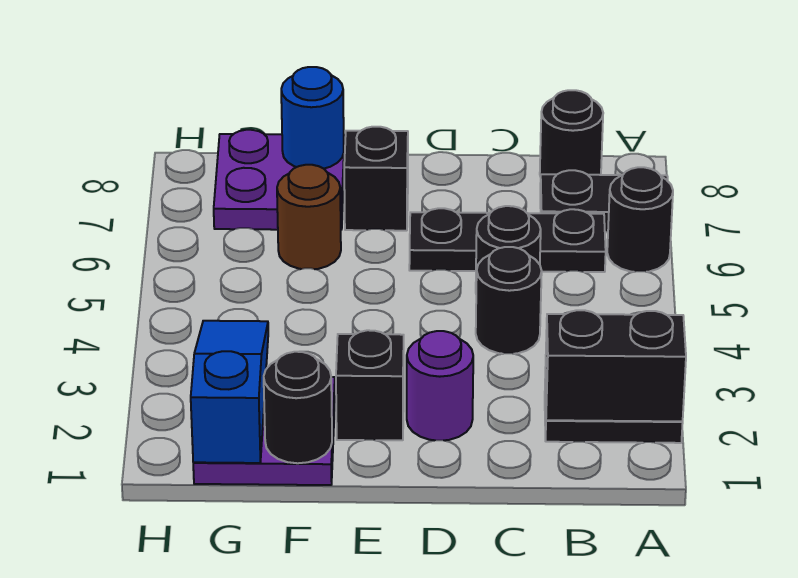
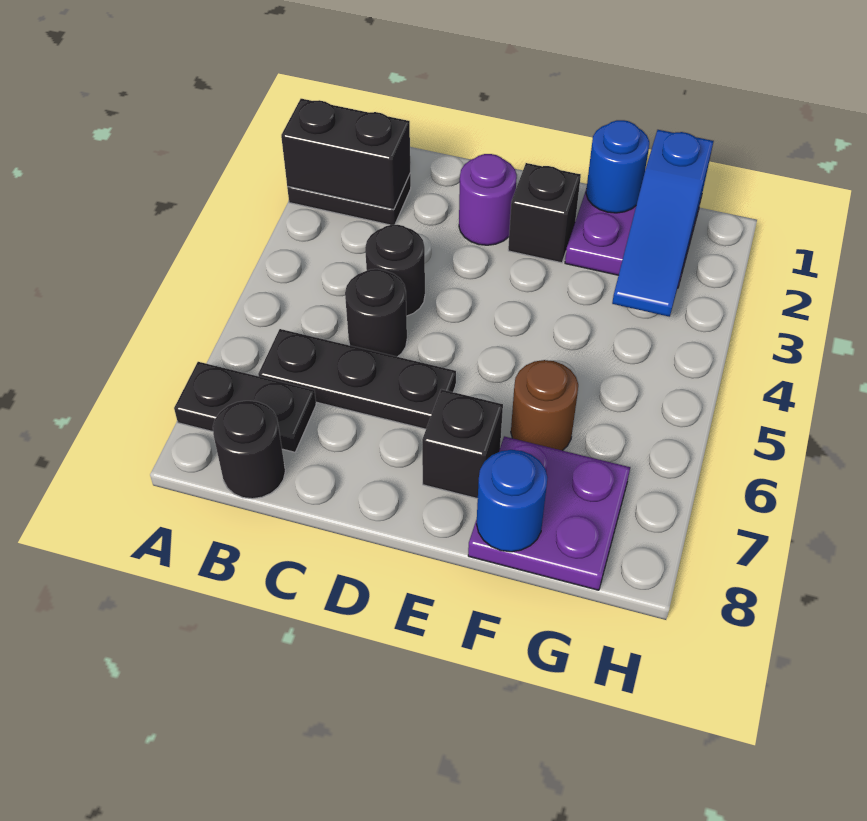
black 1x1 round brick [607,167,673,272] -> none
black 1x1 round brick [264,352,332,463] -> blue 1x1 round brick [586,120,649,213]

